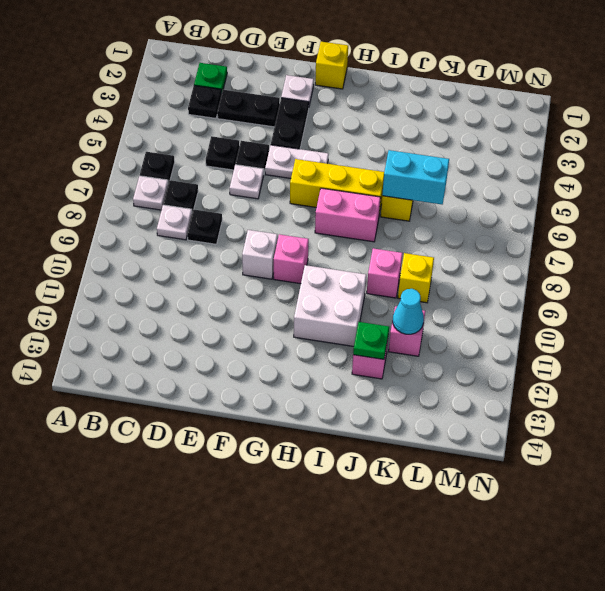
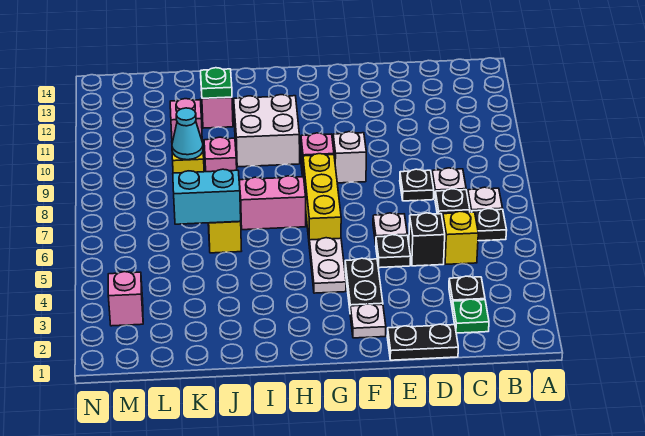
black 1x2 plate [217,90,280,127] -> black 1x2 plate moved to [387,324,458,360]
black 1x1 plate [206,136,240,170] -> black 1x1 brick [409,213,445,266]
white 1x2 plate [265,145,329,178] -> white 1x2 plate turned to [310,238,346,293]
yellow 1x1 brick [315,42,348,89] -> yellow 1x1 brick moved to [443,211,478,264]
yellow 1x3 brick [290,159,384,214] -> yellow 1x3 brick turned to [303,154,341,248]
cyan 1x1 cone [393,289,424,334] -> cyan 1x1 cone moved to [172,108,203,160]
none -> pink 1x1 brick [108,272,143,326]

